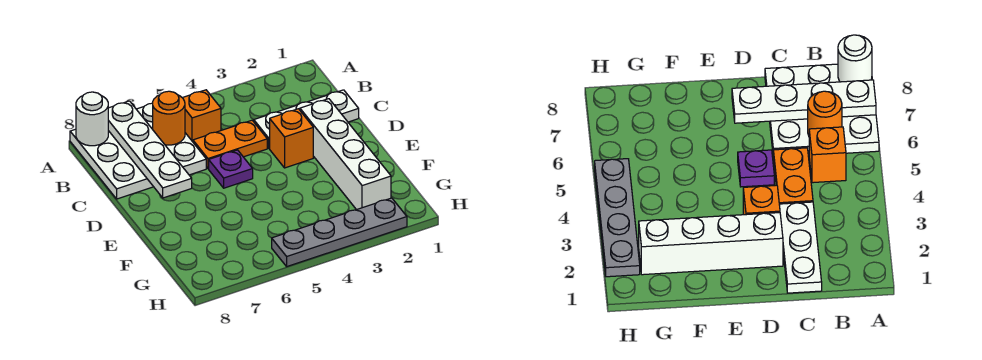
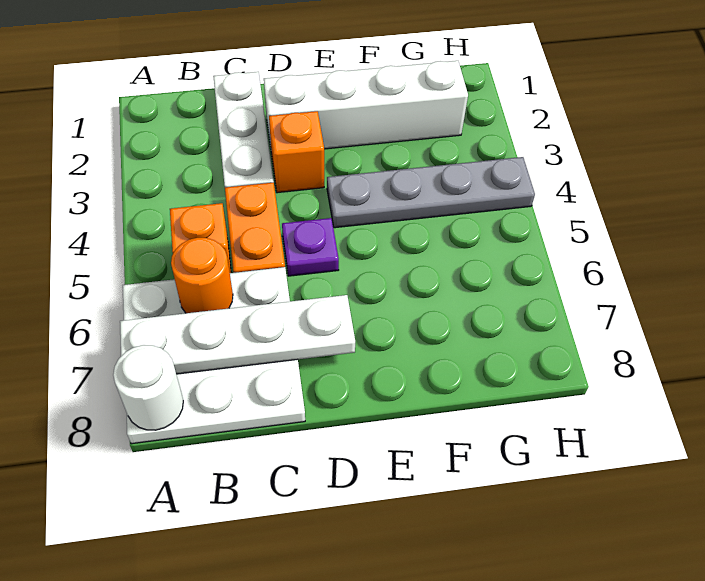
grey 1x4 plate [272,198,407,266] -> grey 1x4 plate turned to [327,157,535,228]

